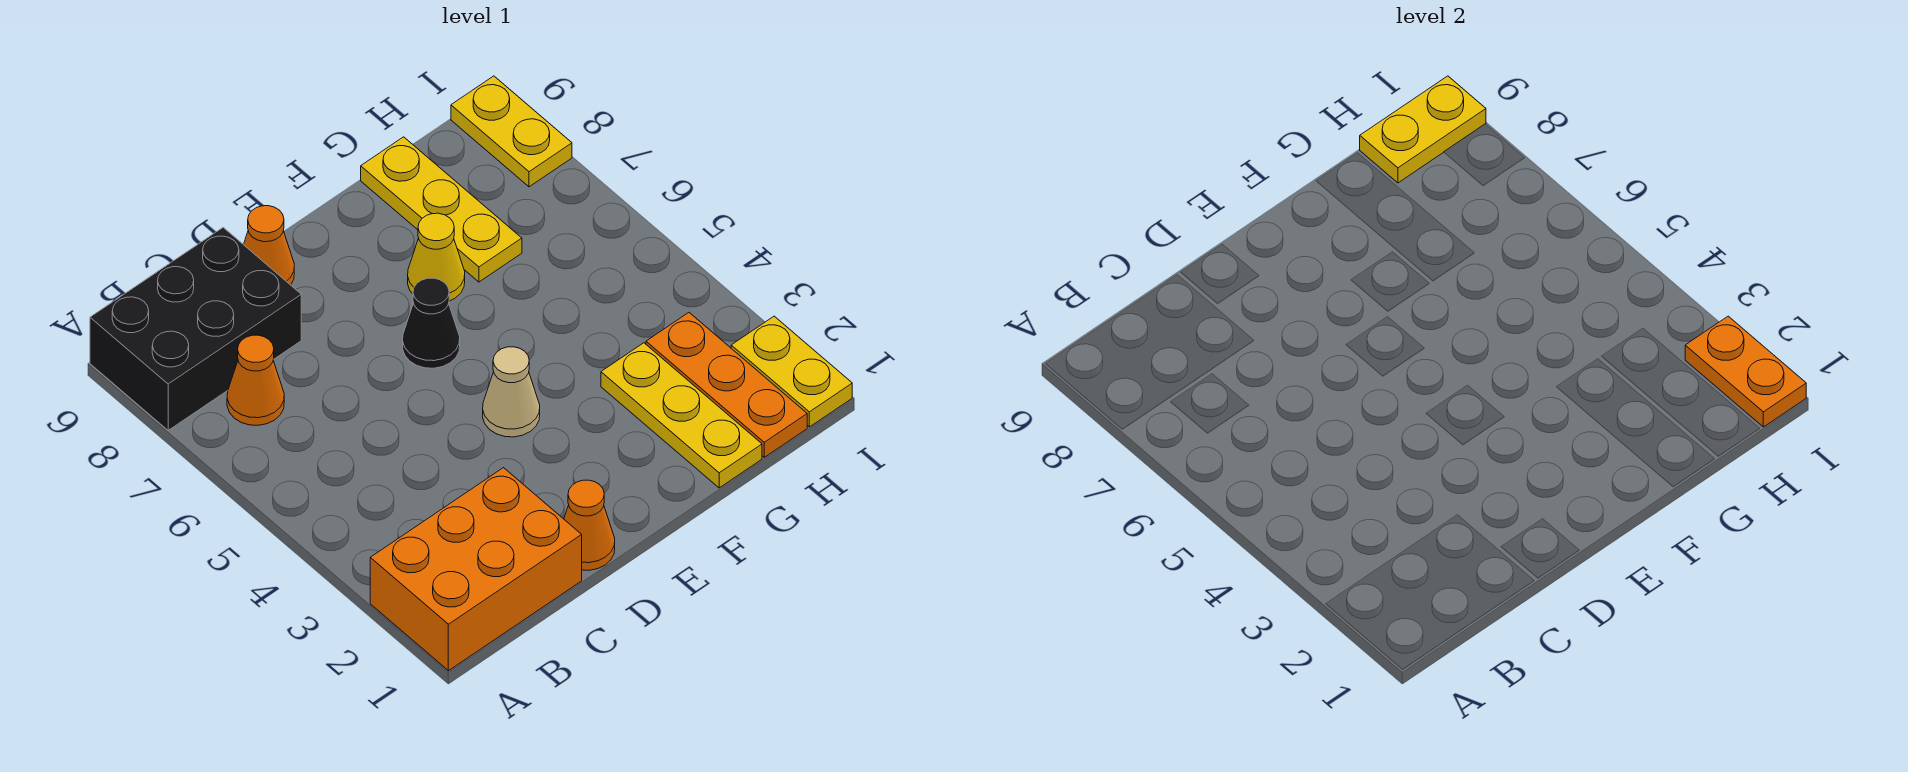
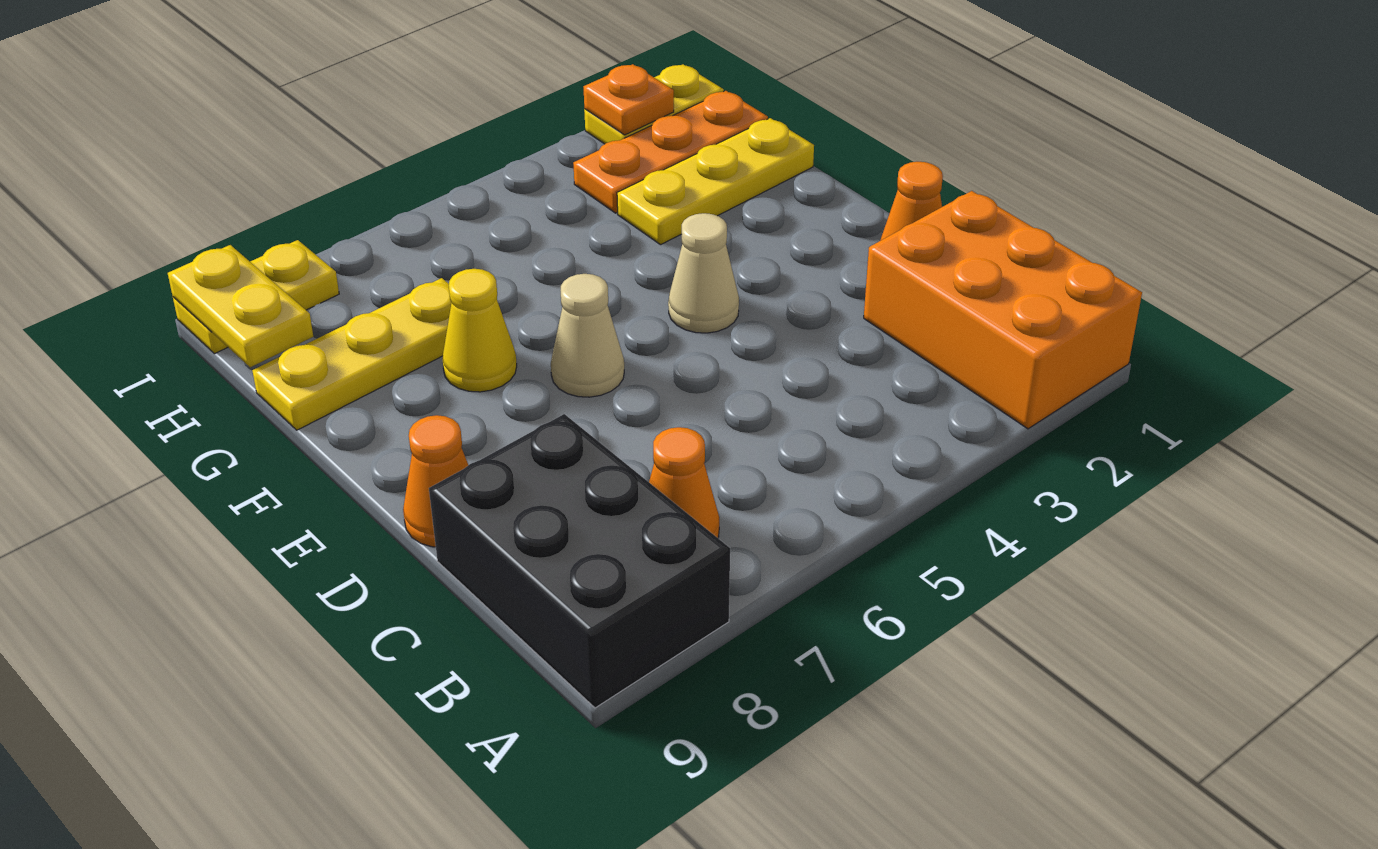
black 1x1 cone [403,278,460,368] -> tan 1x1 cone [551,274,624,397]
orange 1x2 plate [1685,316,1806,427] -> orange 1x1 plate [583,64,674,135]

